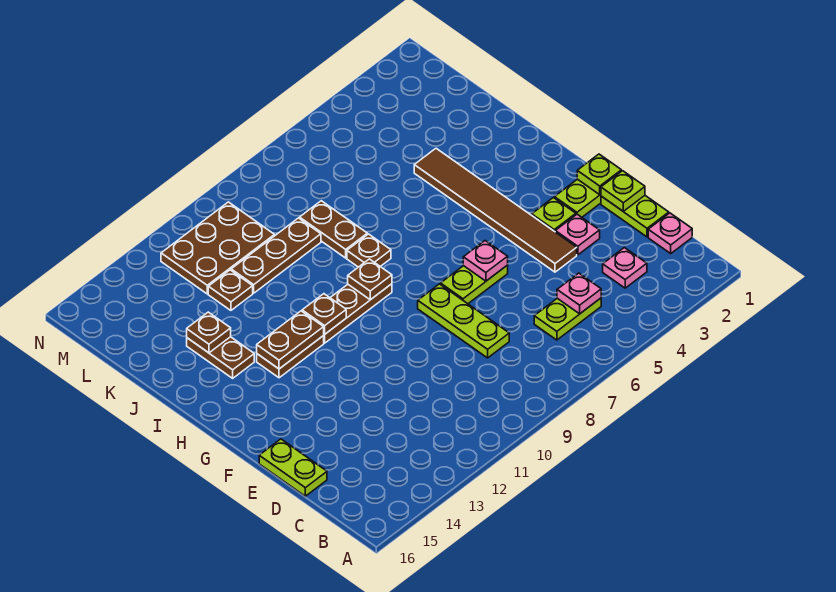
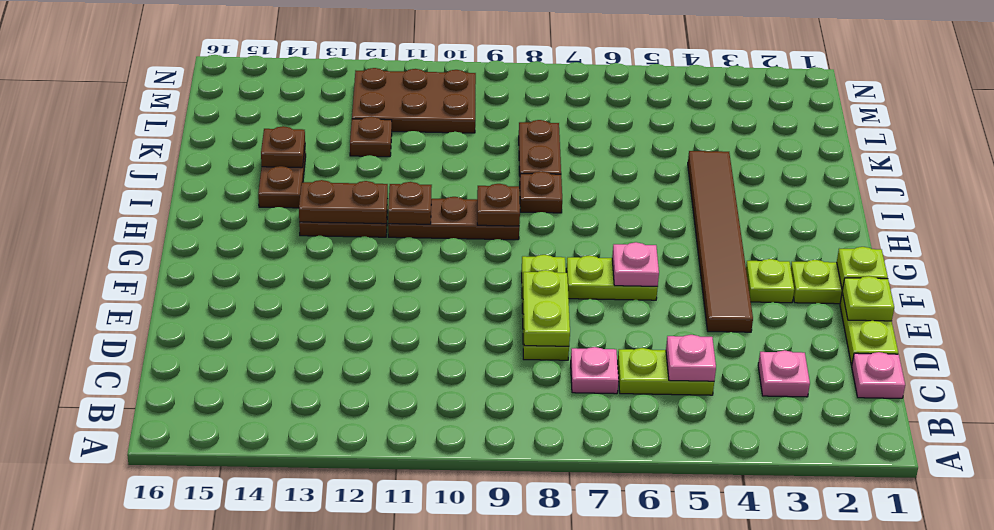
lime 1x2 plate [259,439,327,496] -> lime 1x2 plate moved to [523,270,570,346]
pink 1x1 plate [555,214,600,255] -> pink 1x1 plate moved to [571,347,619,394]
brown 1x3 plate [231,218,321,293] -> none

